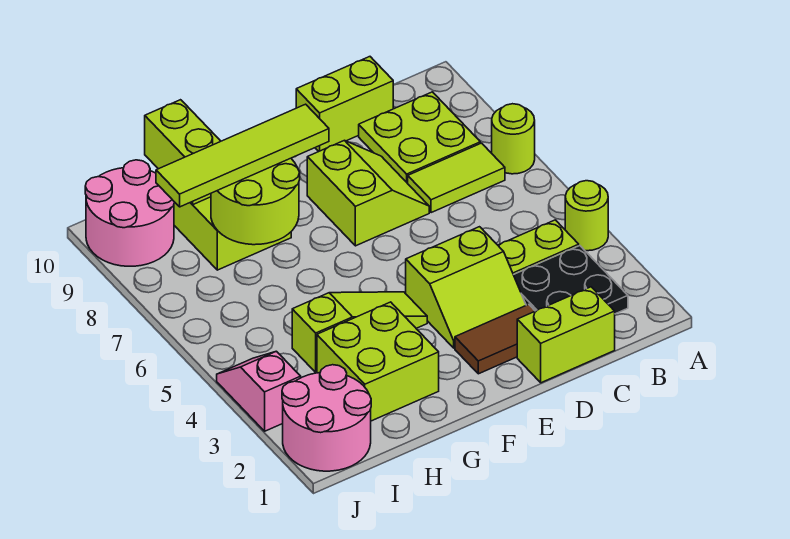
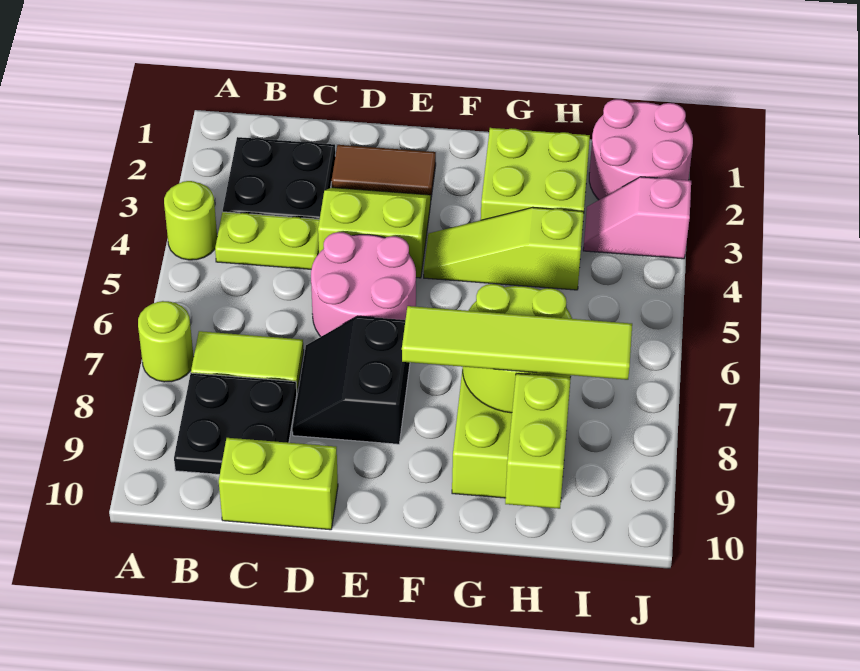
lime 2x2 plate [359,92,480,183] -> black 2x2 plate [174,373,297,474]
lime 1x2 brick [517,287,615,383] -> none
lime 2x2 slope [307,140,429,246] -> black 2x2 slope [292,316,410,444]
pink 2x2 round brick [85,160,174,266] -> pink 2x2 round brick moved to [311,232,416,337]
pink 1x2 slope [217,351,301,431] -> pink 1x2 slope turned to [583,177,691,259]

